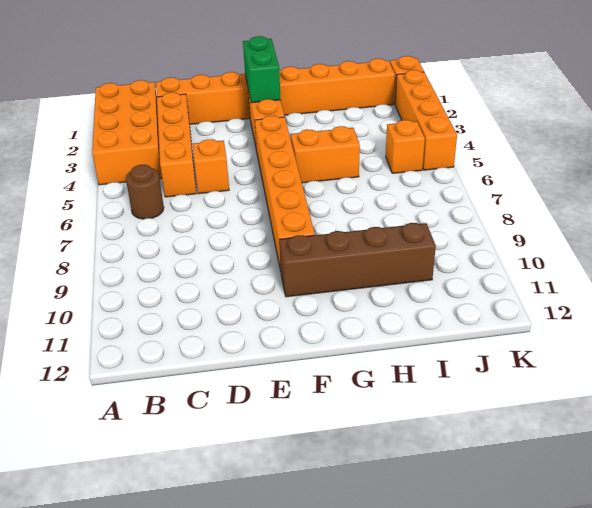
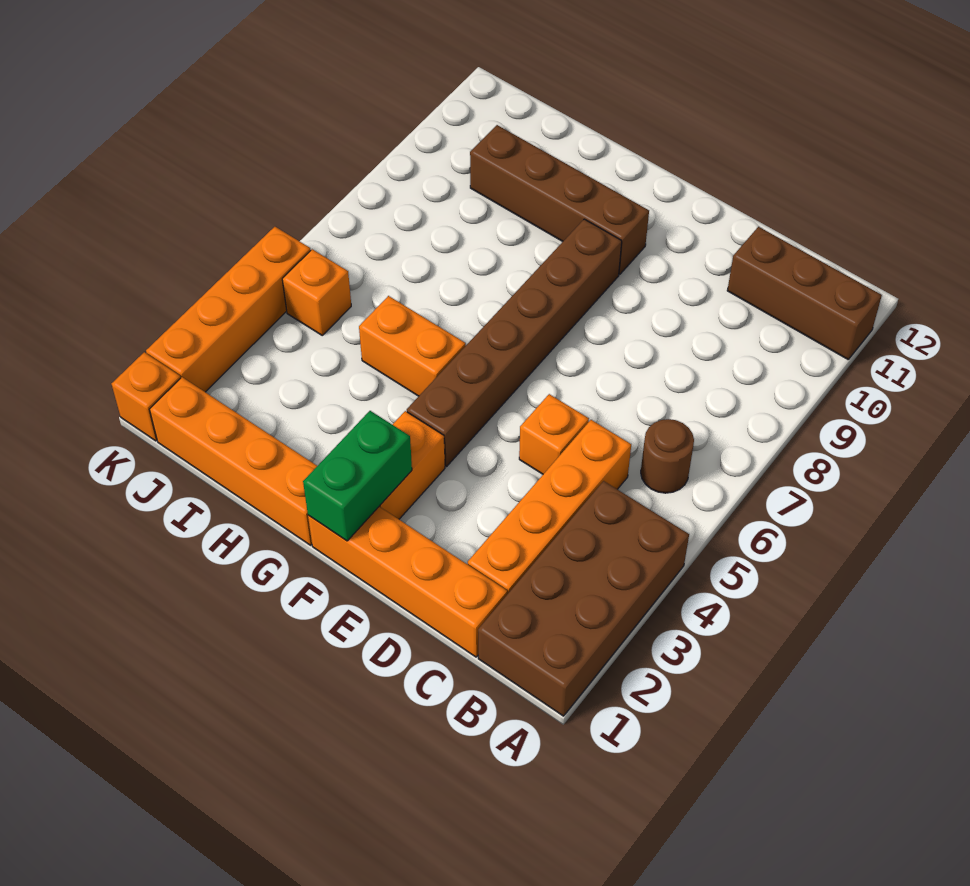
orange 2x4 brick [92,80,162,185] -> brown 2x4 brick [478,481,689,716]
none -> brown 1x3 brick [727,227,882,359]
orange 1x6 brick [255,116,315,271] -> brown 1x6 brick [407,219,622,467]

